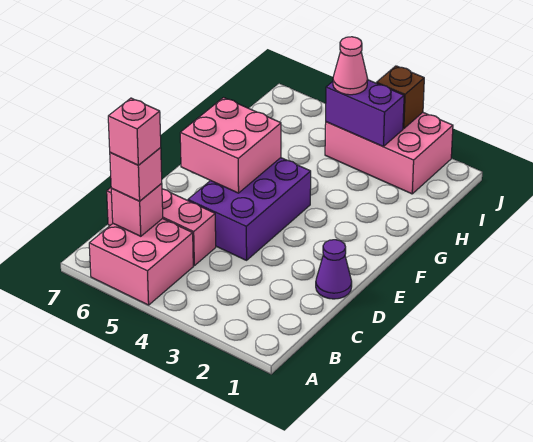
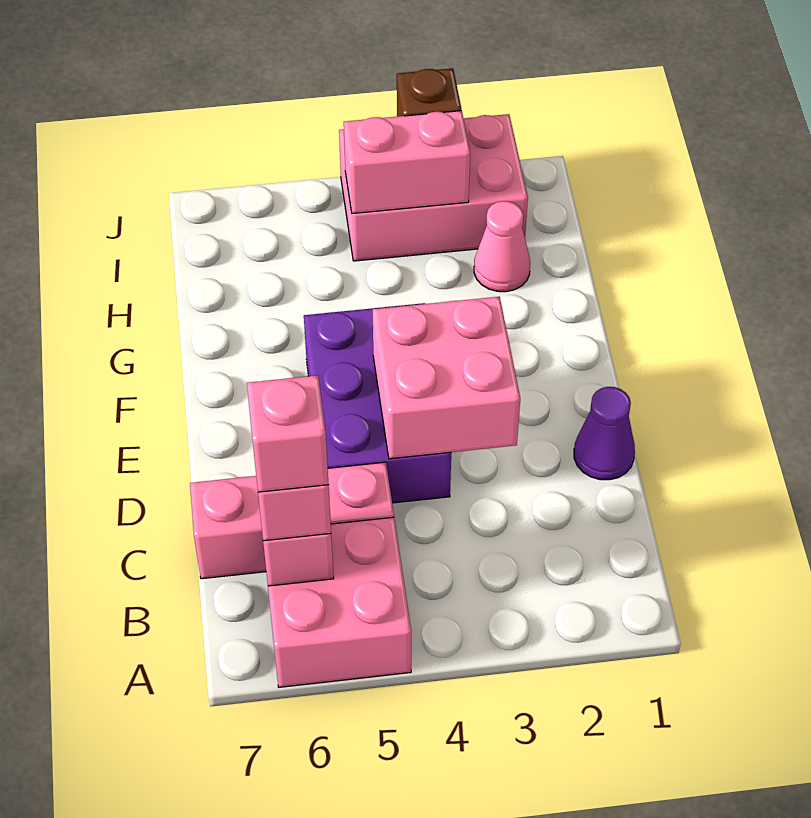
pink 2x2 brick [180,98,281,193] -> pink 2x2 brick moved to [373,297,520,459]
purple 1x2 brick [326,80,404,146] -> pink 1x2 brick [344,111,470,214]
pink 1x1 cone [333,37,368,95] -> pink 1x1 cone moved to [474,201,530,292]

